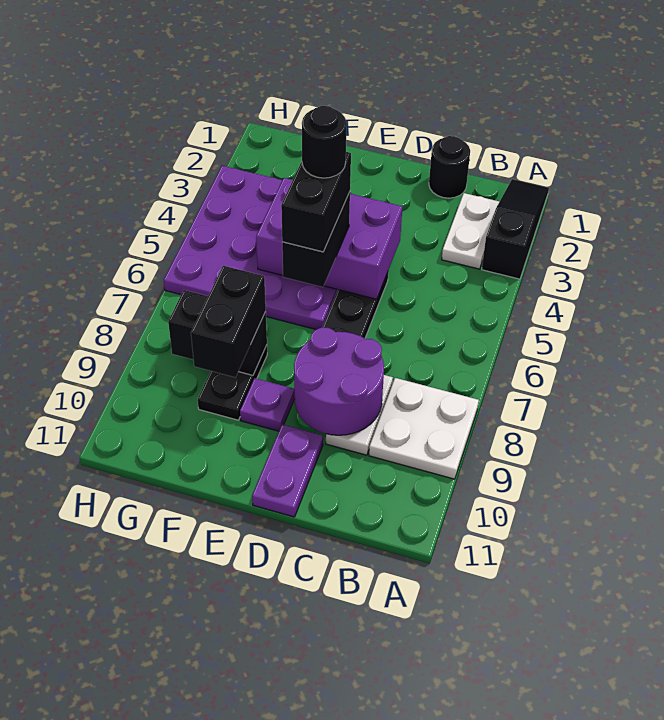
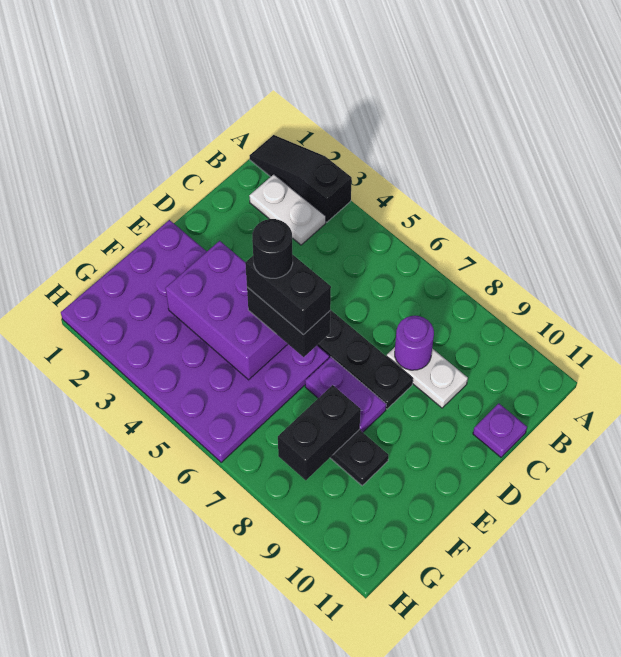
white 2x2 plate [369,378,479,479] -> none
black 1x1 round brick [429,136,470,198] -> none
purple 2x2 round brick [294,328,384,435] -> purple 1x1 round brick [395,316,434,370]
purple 2x3 brick [256,178,402,299] -> purple 2x3 brick turned to [166,241,288,380]
purple 1x2 plate [252,424,323,517] -> purple 1x2 plate moved to [305,357,386,432]
purple 4x4 plate [164,166,338,329] -> purple 4x6 plate [61,220,329,462]
purple 1x1 plate [240,378,295,431] -> purple 1x1 plate moved to [473,403,527,457]
black 1x2 brick [191,266,266,377] -> none

